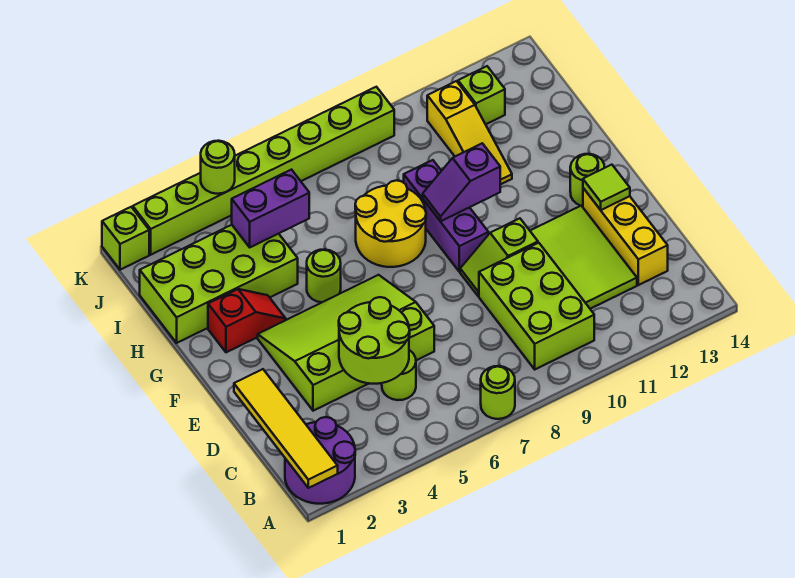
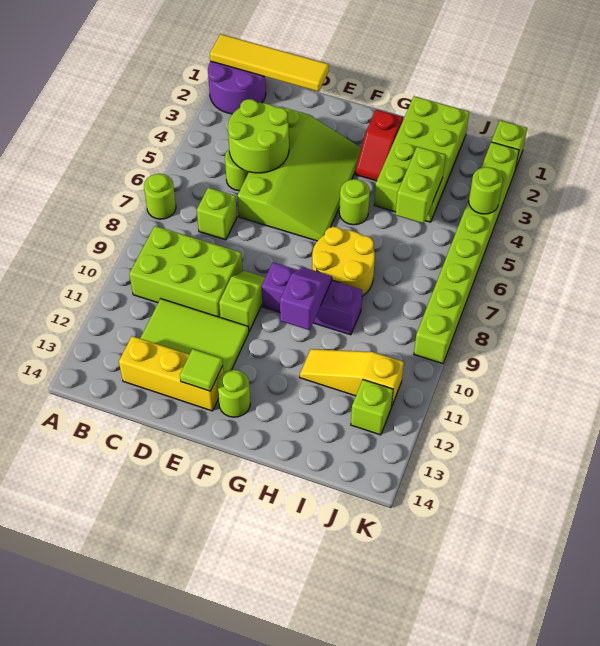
none -> lime 1x1 brick [197,188,237,240]
purple 1x2 brick [232,170,309,247] -> lime 1x2 brick [395,147,445,224]

